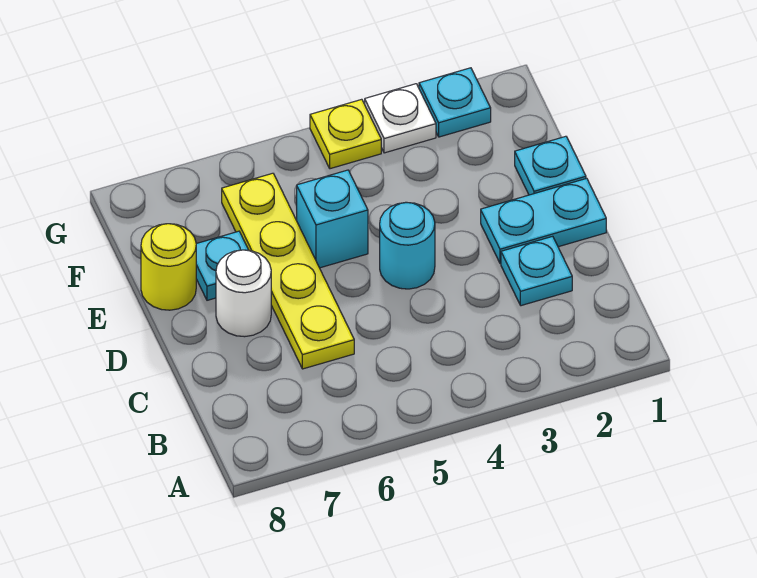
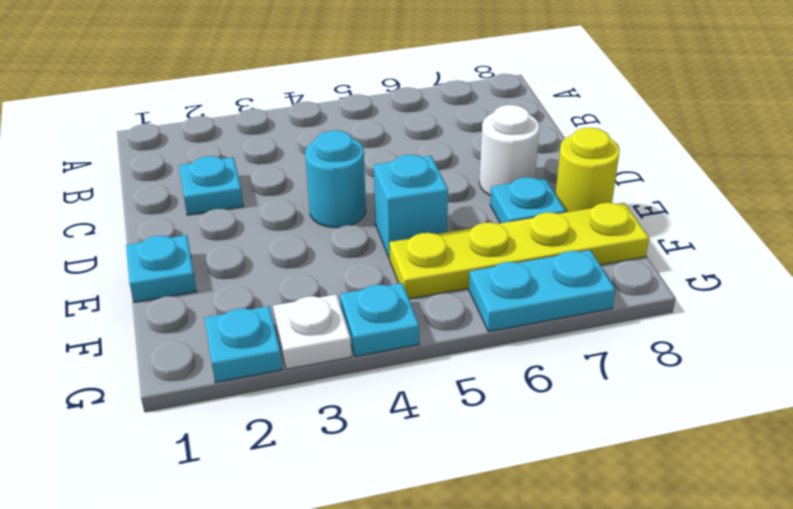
yellow 1x4 plate [222,173,354,369] -> yellow 1x4 plate turned to [389,203,649,299]
cyan 1x2 plate [481,178,606,264] -> cyan 1x2 plate moved to [469,250,615,332]
yellow 1x1 plate [310,99,381,169] -> cyan 1x1 plate [340,283,419,357]

